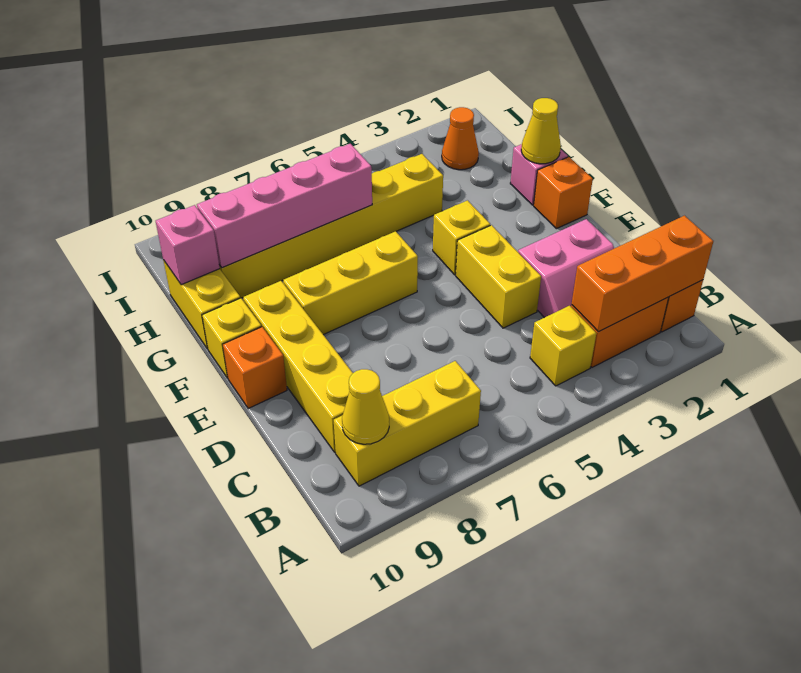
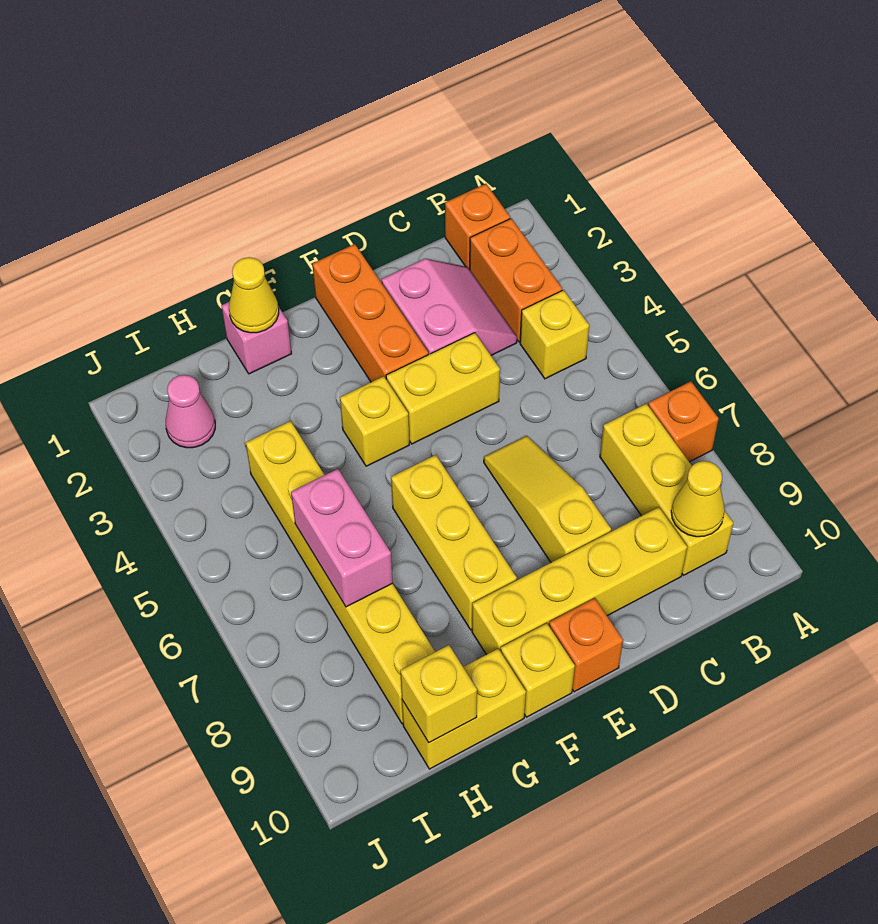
orange 1x3 brick [572,216,713,332] -> orange 1x3 brick moved to [312,244,428,382]
none -> yellow 1x3 slope [484,436,611,562]
orange 1x1 brick [534,157,593,229] -> orange 1x1 brick moved to [648,381,719,462]
pink 1x4 brick [197,144,372,268] -> pink 1x2 brick [291,469,393,607]
pink 1x1 brick [156,205,220,285] -> yellow 1x1 brick [400,645,477,743]
orange 1x1 cone [442,107,479,170] -> pink 1x1 cone [166,375,215,448]

